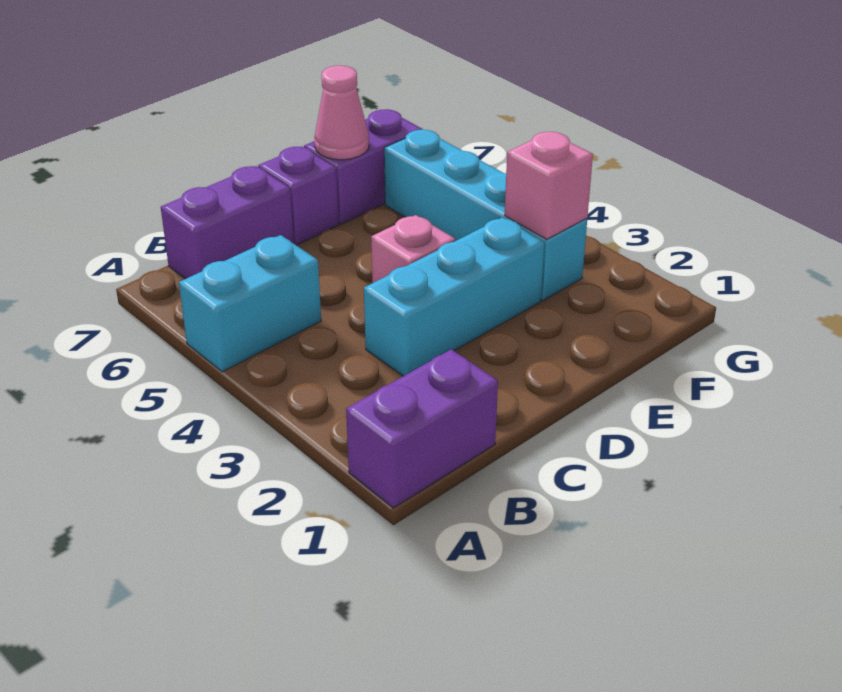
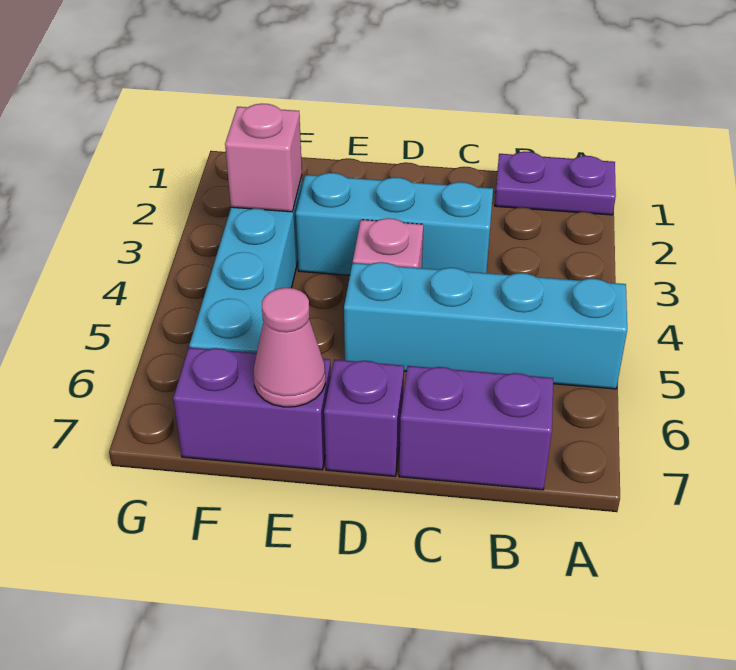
purple 1x2 brick [346,349,498,508] -> purple 1x2 plate [495,151,616,215]
cyan 1x2 brick [179,235,321,372] -> cyan 1x4 brick [344,262,627,389]

